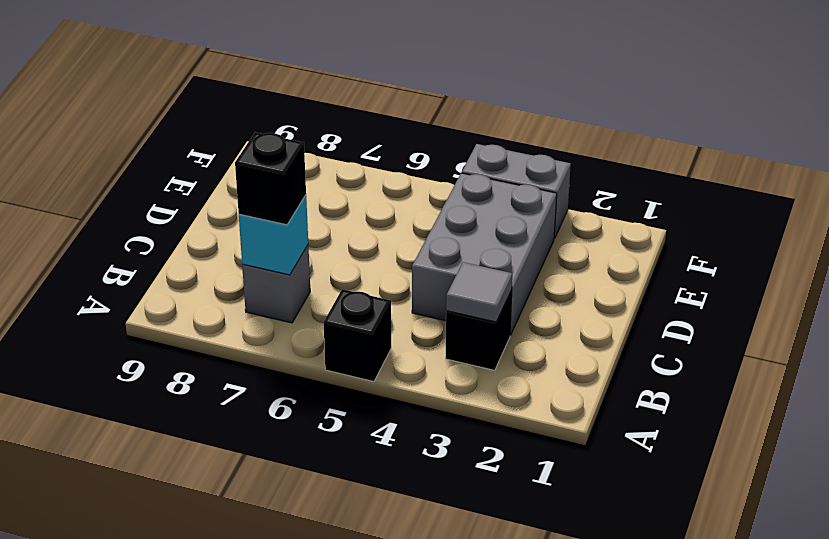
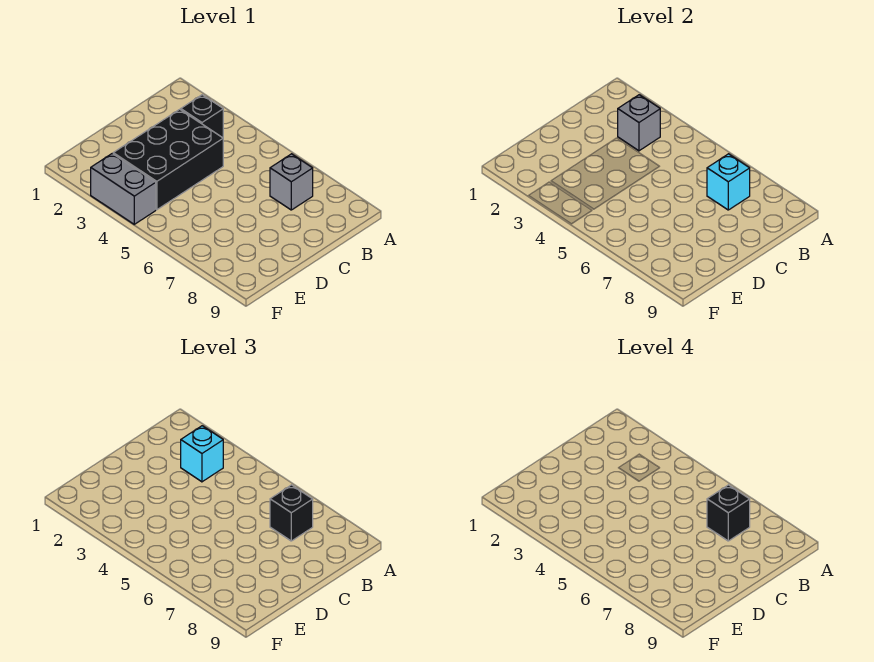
black 1x1 brick [324,289,391,381] -> black 1x1 brick moved to [707,485,750,541]
grey 1x1 tile [446,262,512,322] -> grey 1x1 brick [618,95,660,151]
none -> cyan 1x1 brick [181,426,223,482]
grey 2x3 brick [412,173,557,335] -> black 2x3 brick [113,109,223,210]

